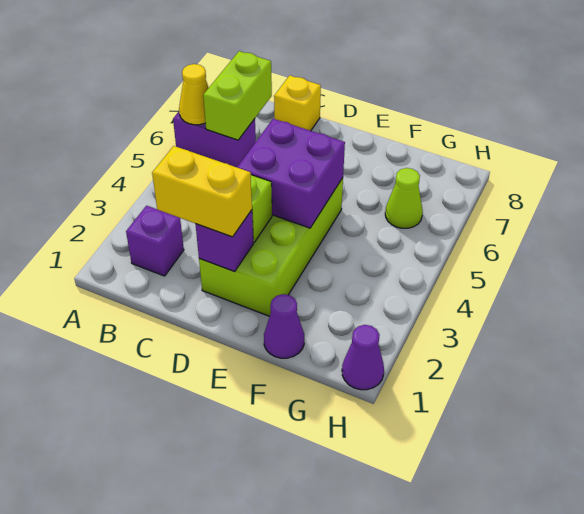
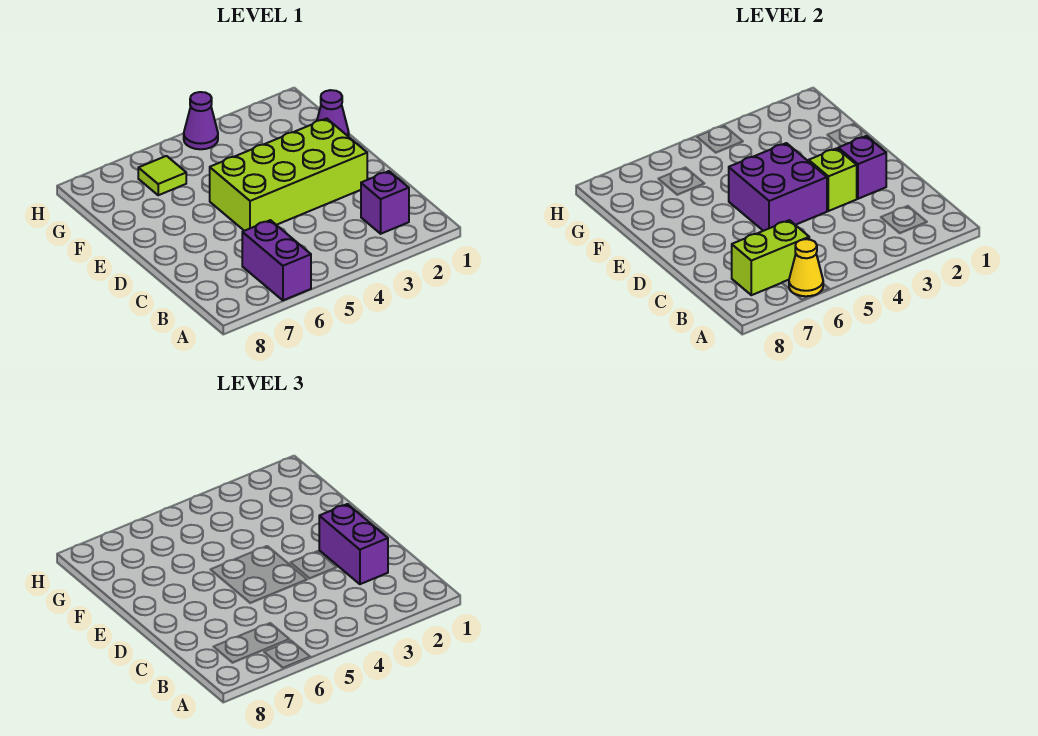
yellow 1x2 brick [152,146,252,237] -> purple 1x2 brick [319,504,388,584]
yellow 1x1 brick [274,75,321,131] -> none
lime 1x1 cone [385,168,423,228] -> lime 1x1 tile [138,156,186,195]
purple 1x1 cone [342,325,384,390] -> purple 1x1 cone moved to [184,92,218,149]

